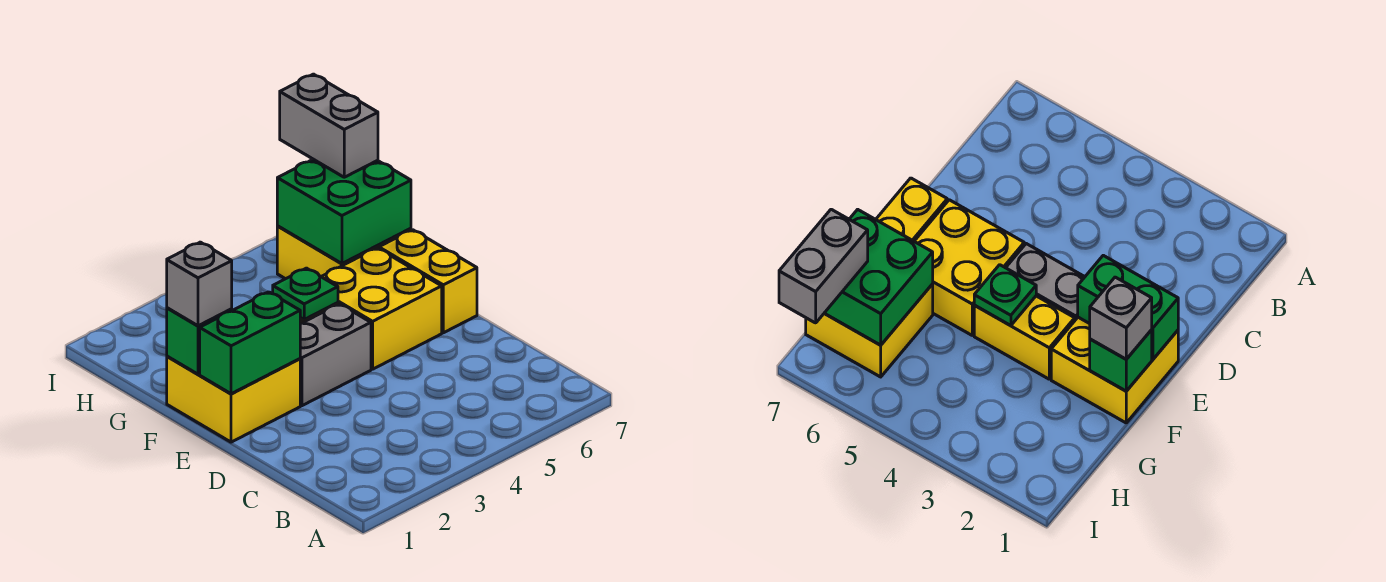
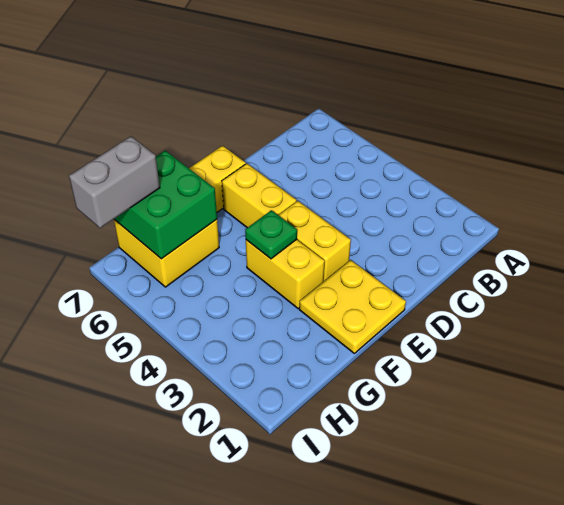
yellow 2x2 brick [167,356,300,442] -> yellow 2x2 plate [299,260,406,353]
green 1x2 brick [200,292,300,394] -> none
grey 1x2 brick [300,304,371,406] -> yellow 1x2 brick [279,201,351,281]
yellow 2x2 brick [322,248,442,369] -> yellow 1x2 brick [222,164,296,228]
green 1x1 brick [167,308,232,374] -> none
grey 1x1 brick [167,242,232,326] -> none

